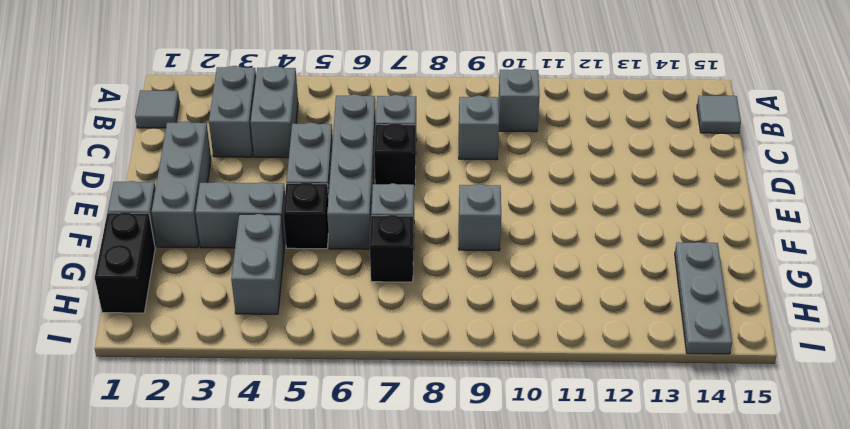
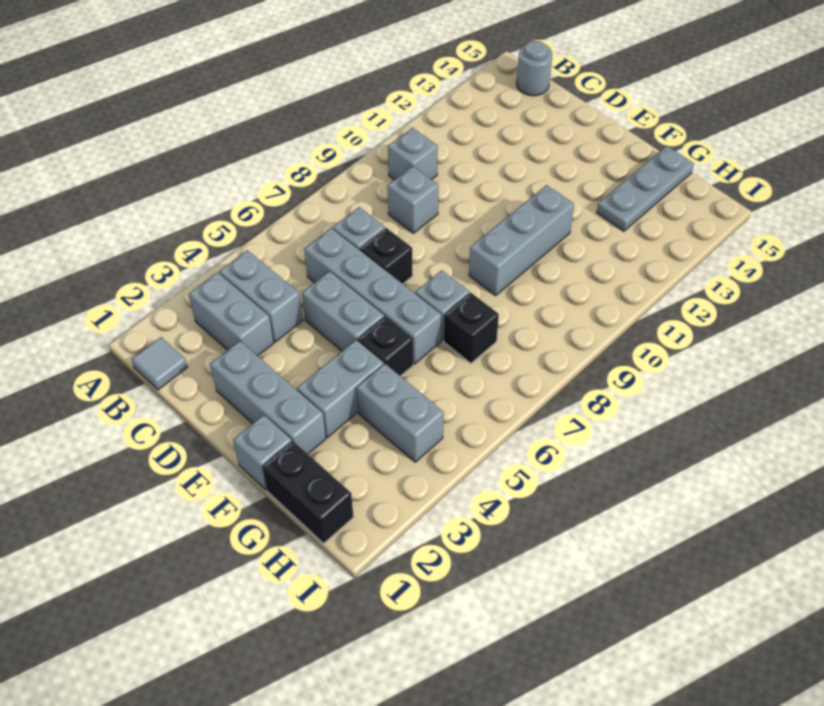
grey 1x1 tile [697,96,741,133] -> grey 1x1 round brick [517,41,552,96]
grey 1x1 brick [459,184,501,251] -> grey 1x3 brick [469,185,574,296]
grey 1x3 plate [675,242,732,354] -> grey 1x3 plate turned to [597,146,694,231]

